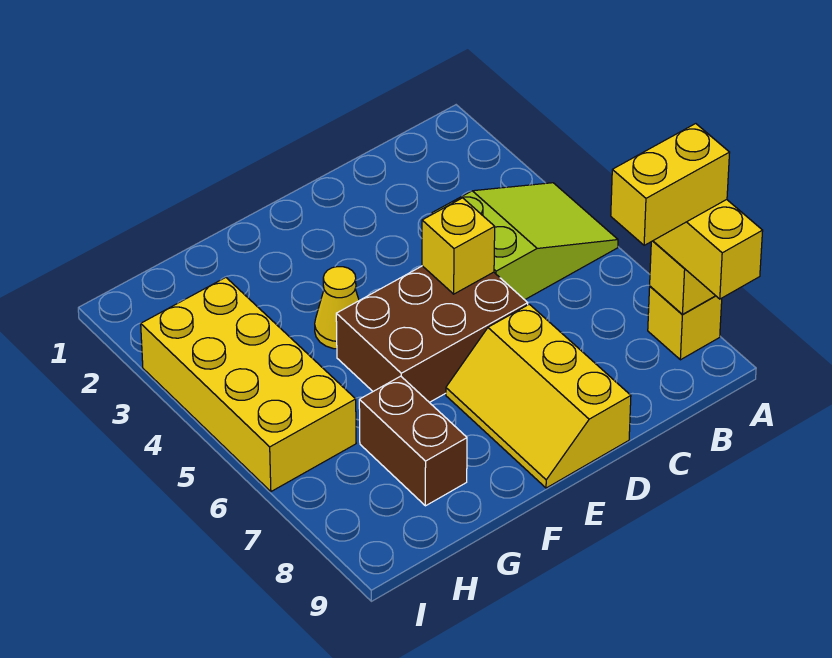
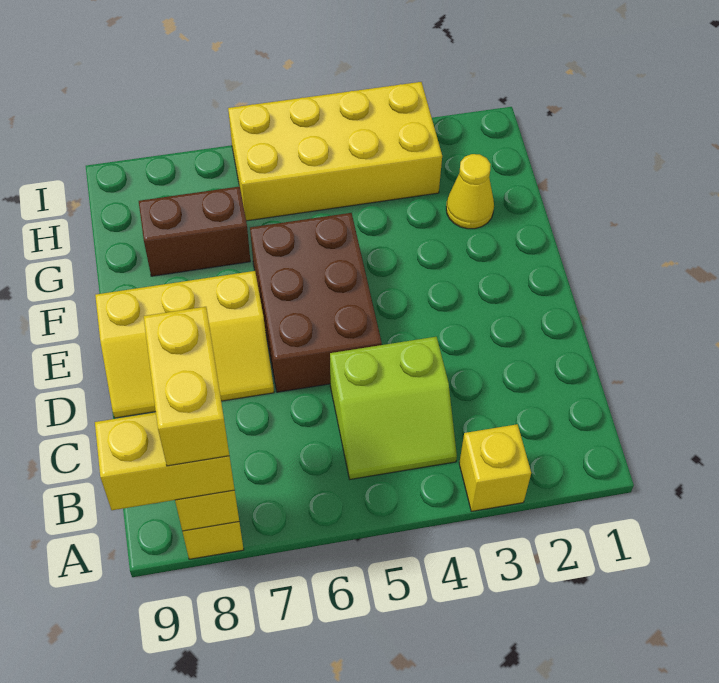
lime 2x3 slope [431,183,618,300] -> lime 2x2 slope [330,337,457,479]
yellow 1x1 brick [422,198,495,294] -> yellow 1x1 brick moved to [459,424,531,511]
yellow 2x3 slope [446,304,631,488] -> yellow 2x3 slope turned to [95,271,274,418]
yellow 1x1 cone [315,267,359,349] -> yellow 1x1 cone moved to [446,154,494,229]

